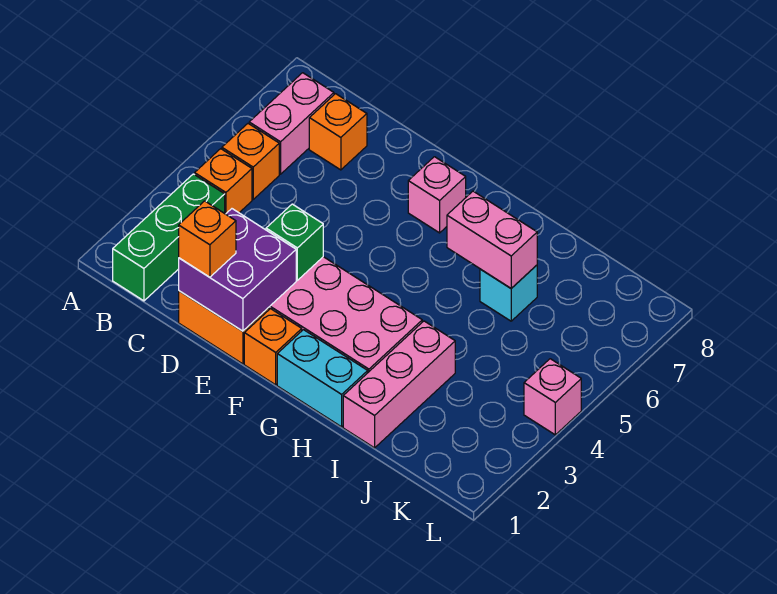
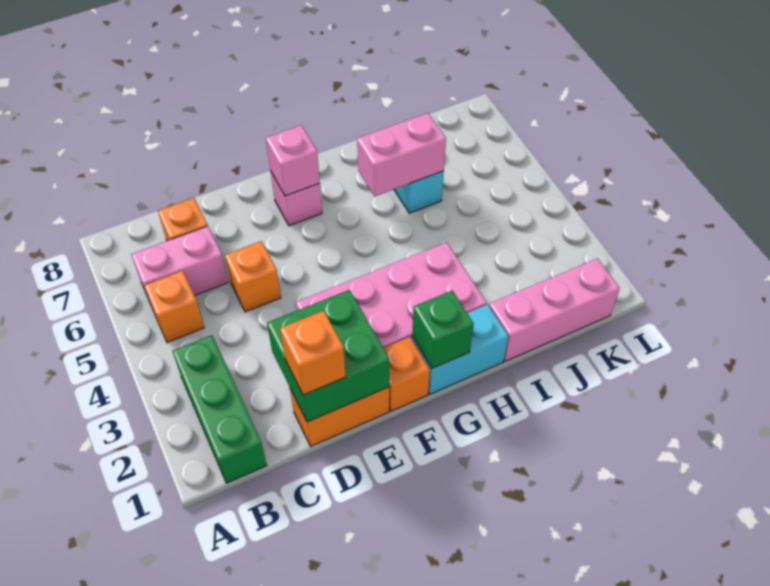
orange 1x1 brick [195,149,252,214] -> orange 1x1 brick moved to [225,241,281,312]
pink 1x2 brick [249,73,334,174] -> pink 1x2 brick turned to [131,226,228,304]
purple 2x2 brick [179,209,296,331] -> green 2x2 brick [267,290,389,422]
green 1x1 brick [266,204,323,280] -> green 1x1 brick moved to [412,291,474,368]
pink 1x3 brick [343,321,455,448] -> pink 1x3 brick turned to [489,259,620,361]
pink 1x1 brick [524,359,581,435] -> pink 1x1 brick moved to [266,125,320,196]

